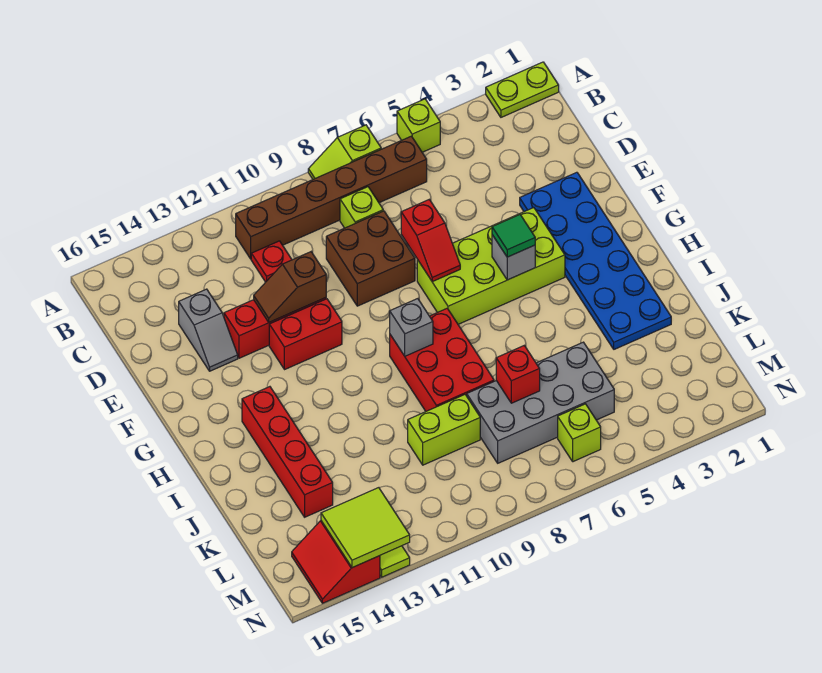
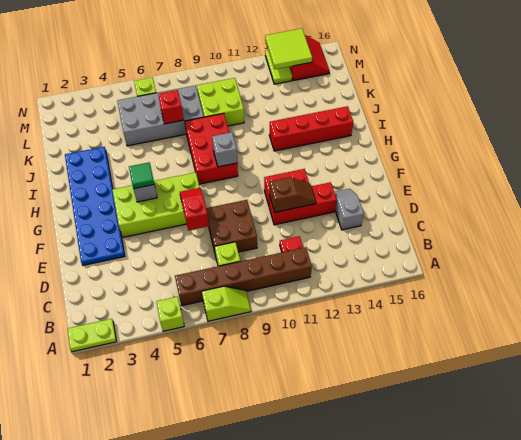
red 1x4 brick [242,387,333,517] -> red 1x4 brick turned to [269,106,353,151]
lime 1x2 brick [408,395,480,465] -> lime 2x2 brick [197,78,244,126]

